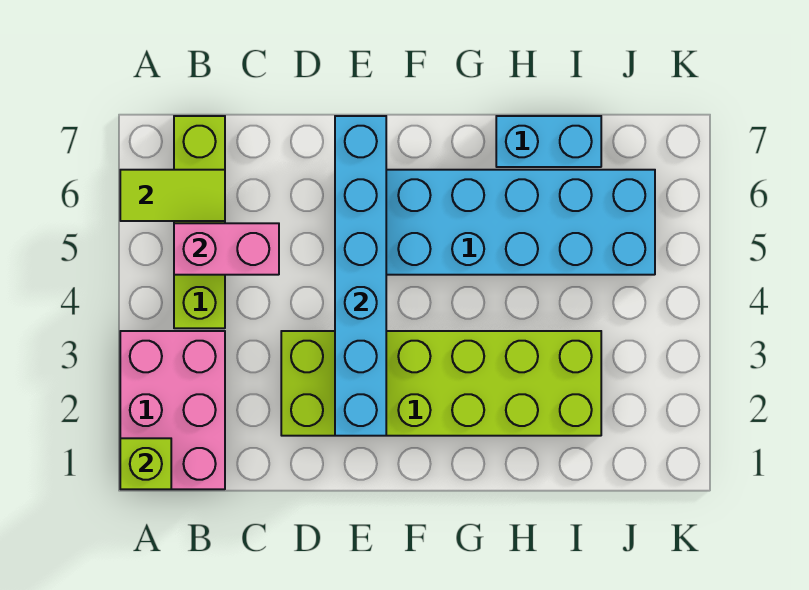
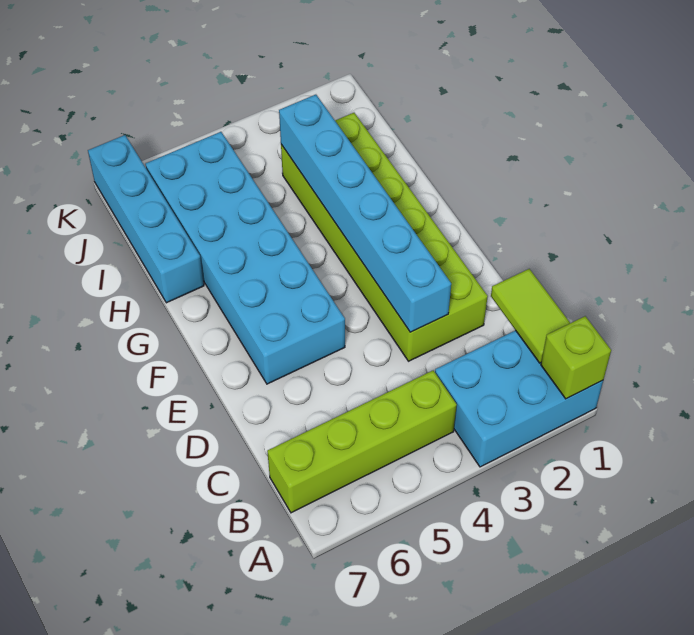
pink 2x3 brick [120,331,225,489] -> cyan 2x3 brick [435,330,603,467]
lime 1x2 tile [120,170,225,221] -> lime 1x2 tile moved to [491,269,570,363]
pink 1x2 brick [174,223,279,275] -> none
cyan 1x6 brick [335,116,386,436] -> cyan 1x6 brick turned to [279,95,451,332]
cyan 1x2 brick [496,116,601,167] -> cyan 1x4 brick [88,135,204,303]

